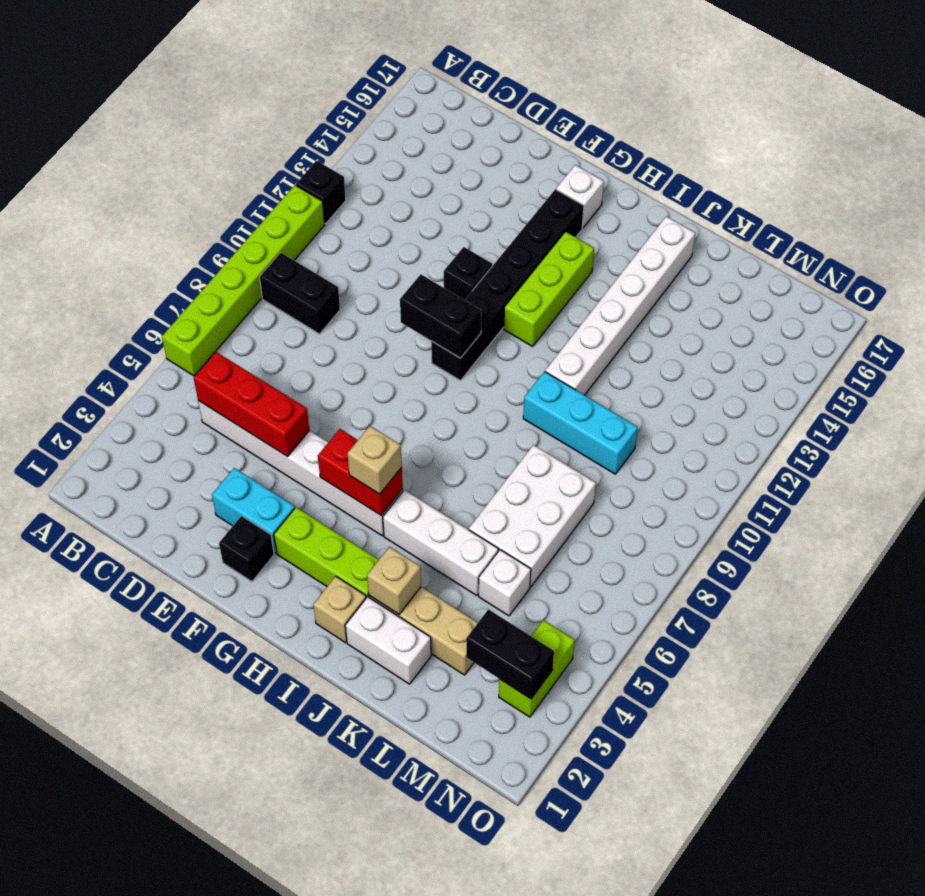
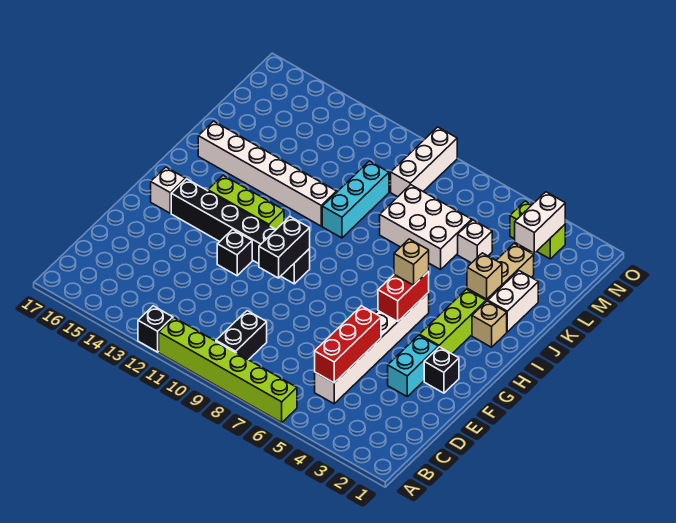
white 1x3 brick [383,490,498,596] -> white 1x3 brick moved to [391,127,457,197]
black 1x2 brick [466,609,554,699] -> white 1x2 brick [515,192,565,253]

